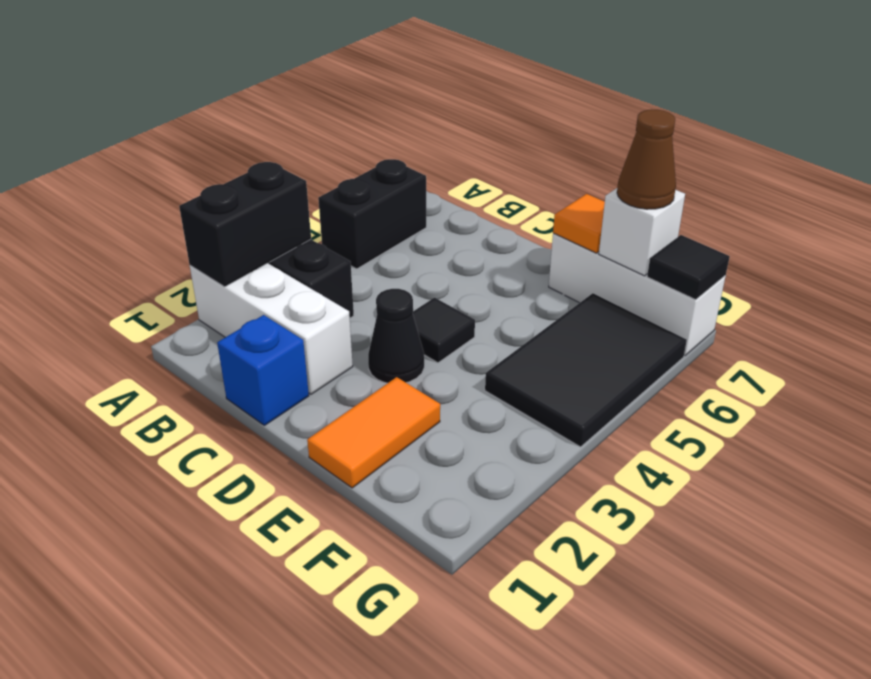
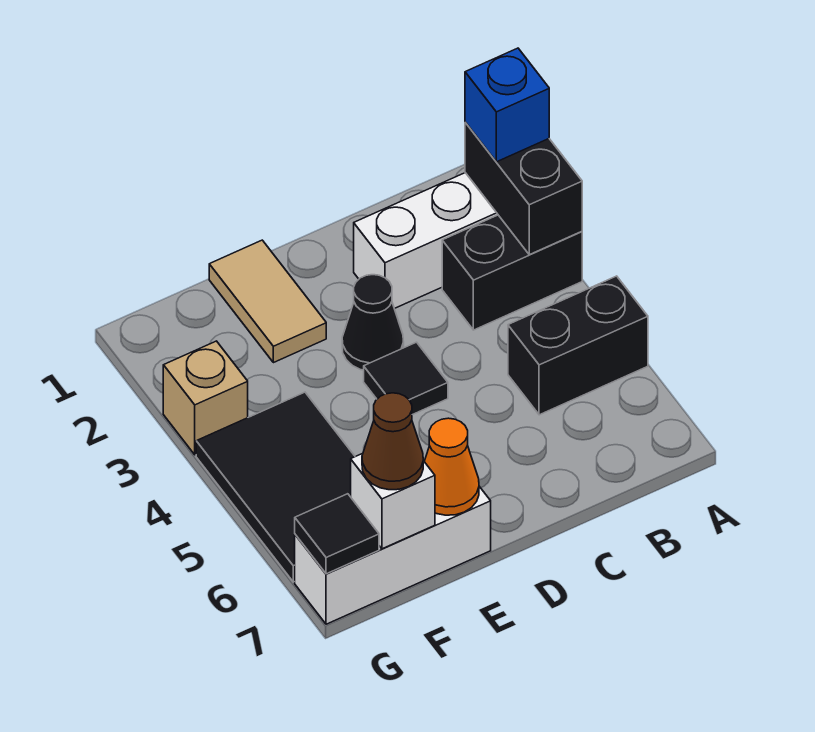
black 1x2 brick [318,159,426,269] -> black 1x2 brick turned to [508,276,648,415]
blue 1x1 brick [217,315,309,425] -> blue 1x1 brick moved to [465,48,549,162]
orange 1x2 tile [307,377,440,488] -> tan 1x2 tile [209,240,326,363]
orange 1x1 tile [553,194,605,253] -> orange 1x1 cone [424,418,479,515]
none -> tan 1x1 brick [163,341,248,455]

